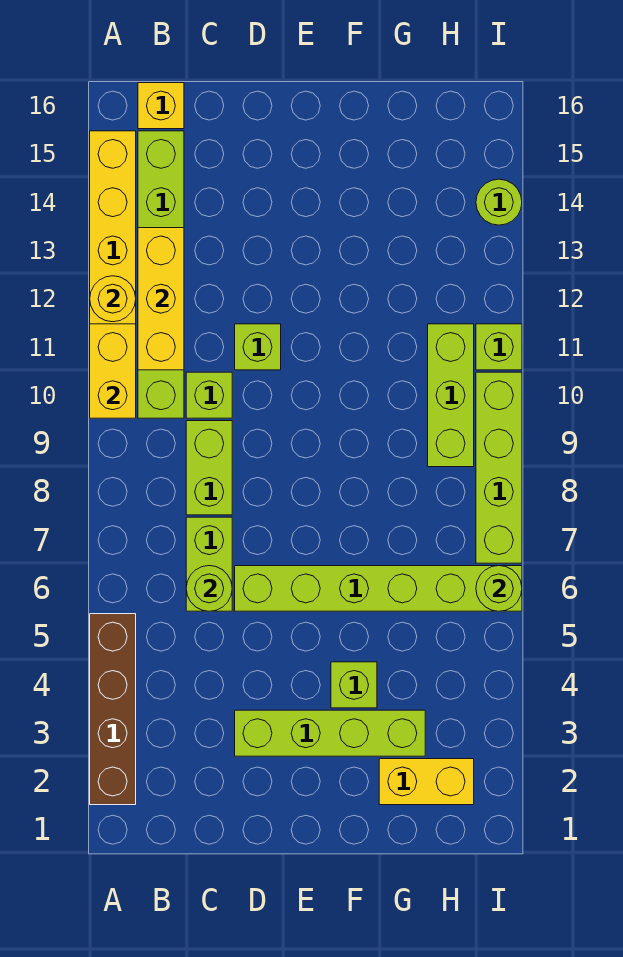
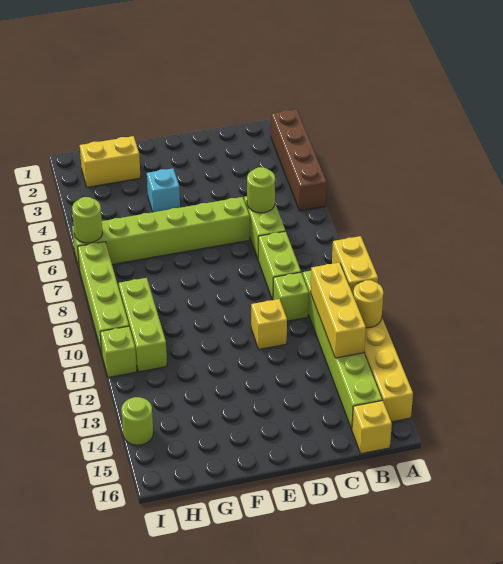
lime 1x4 brick [235,710,425,756] -> none
lime 1x1 brick [235,324,281,370] -> yellow 1x1 brick [251,299,287,349]
lime 1x1 brick [331,662,377,708] -> cyan 1x1 brick [147,168,180,212]

